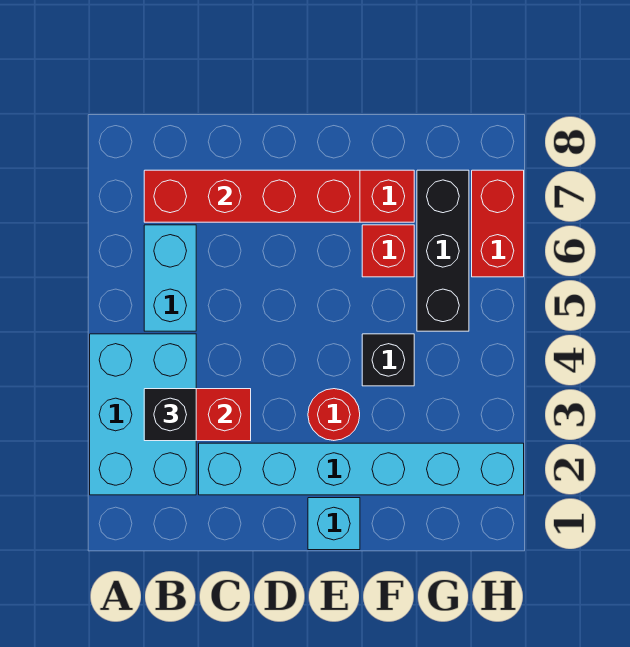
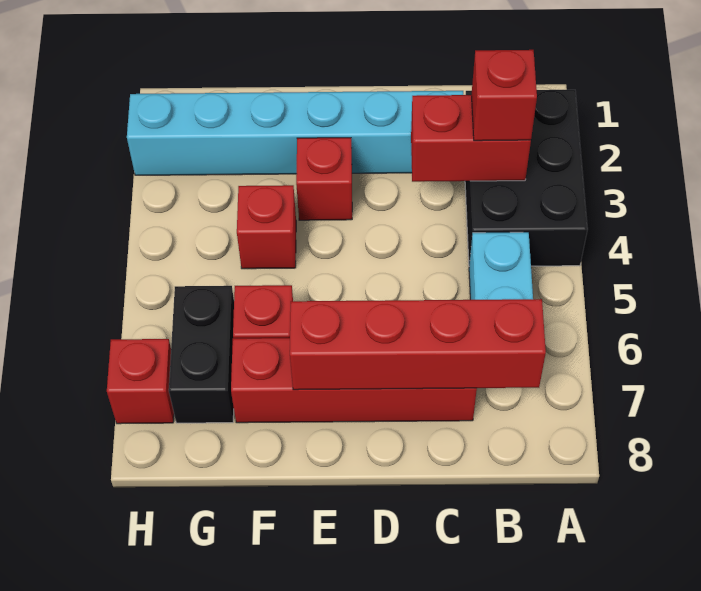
cyan 2x3 brick [90,334,196,495] -> black 2x3 brick [465,90,588,266]
black 1x1 brick [144,389,196,441] -> red 1x1 brick [472,50,537,141]
cyan 1x1 brick [308,498,360,550] -> none
red 1x1 round brick [308,389,360,441] -> red 1x1 brick [296,138,352,220]
black 1x1 brick [362,334,414,386] -> red 1x1 brick [237,185,296,269]
black 1x3 brick [417,170,469,331] -> black 1x2 brick [169,286,234,423]
red 1x2 brick [472,170,524,277] -> red 1x1 brick [107,339,174,424]

